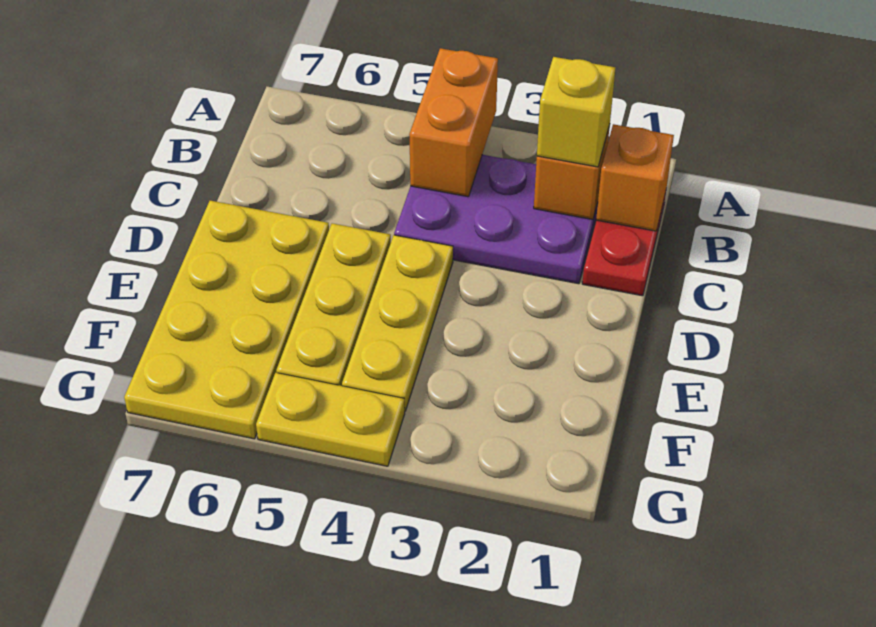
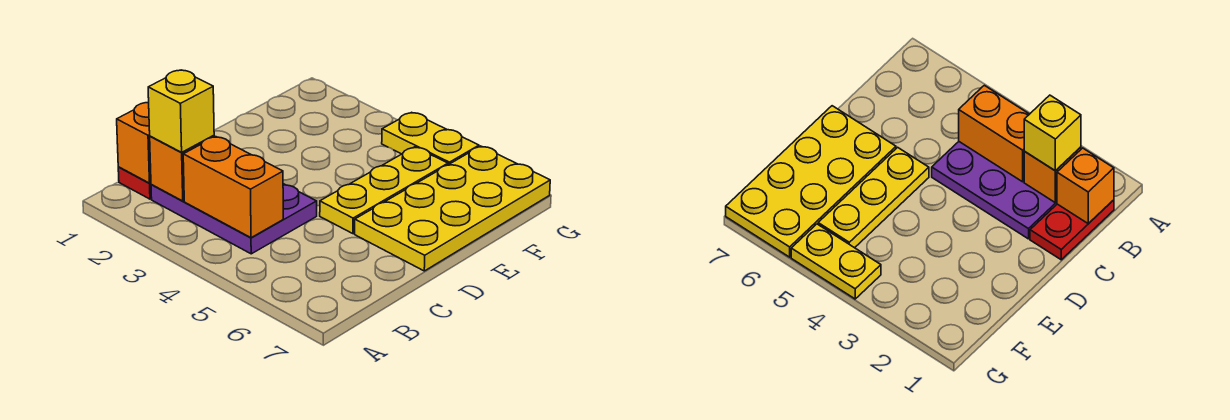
orange 1x2 brick [409,48,498,197] -> orange 1x2 brick turned to [183,137,283,238]
yellow 1x3 plate [342,235,453,411] -> none

